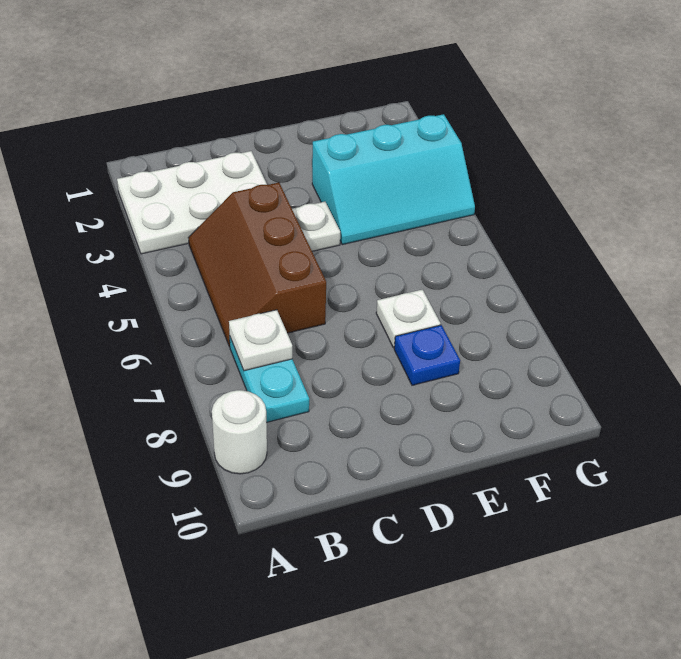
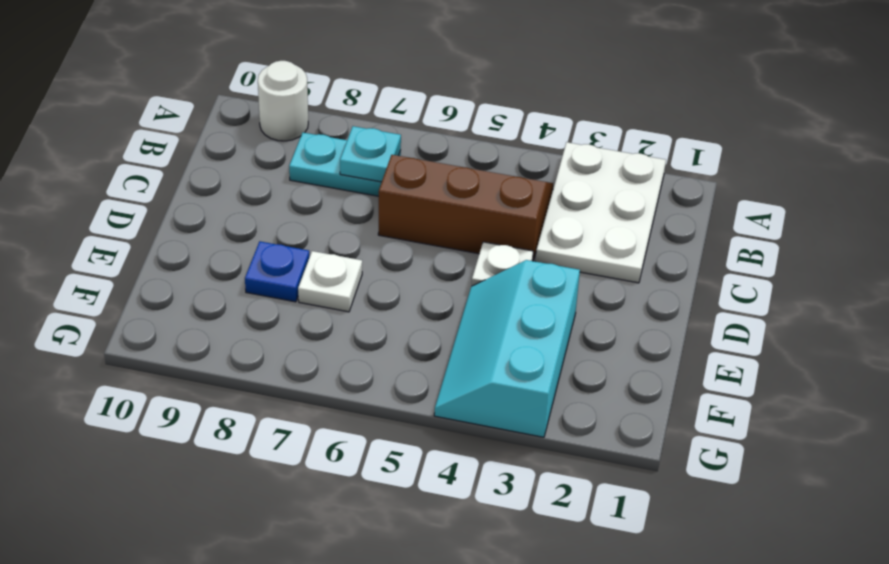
white 1x1 plate [229,310,292,371] -> cyan 1x1 plate [340,126,401,182]

